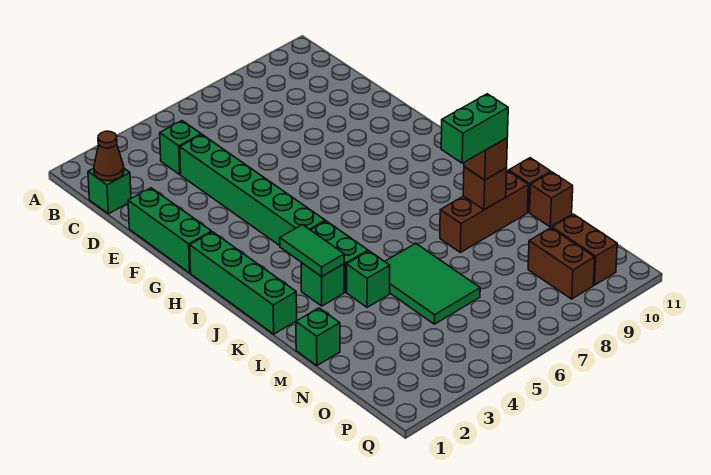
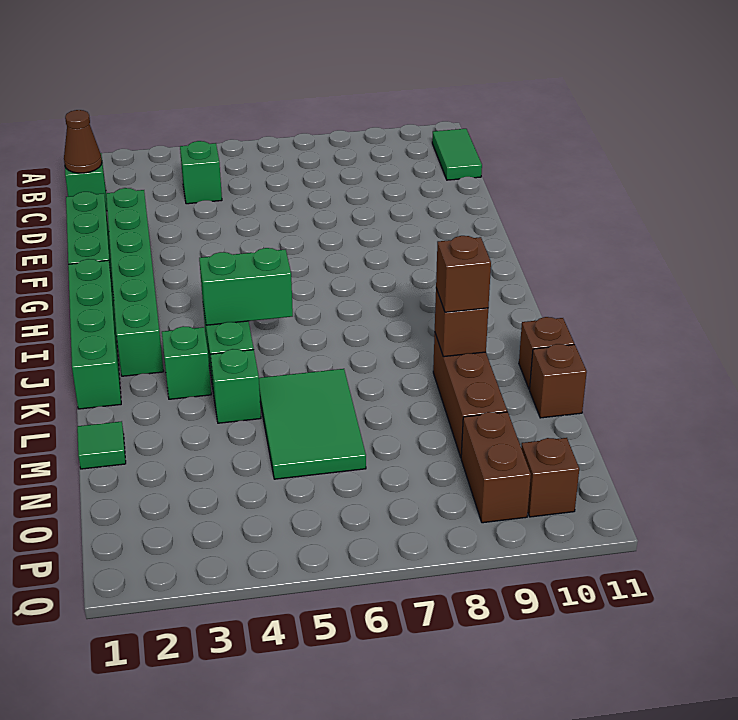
green 1x6 brick [180,135,325,246] -> green 1x6 brick moved to [106,188,164,376]
green 1x2 tile [280,225,344,277] -> green 1x2 tile moved to [432,129,482,180]
brown 1x3 brick [440,171,528,252] -> brown 1x3 brick turned to [433,334,507,457]
green 1x2 brick [441,94,508,163] -> green 1x2 brick moved to [199,248,293,325]
green 1x1 brick [296,308,340,366] -> green 1x1 tile [77,421,126,469]
brown 1x2 brick [552,214,617,285] -> brown 1x1 brick [521,438,579,517]

